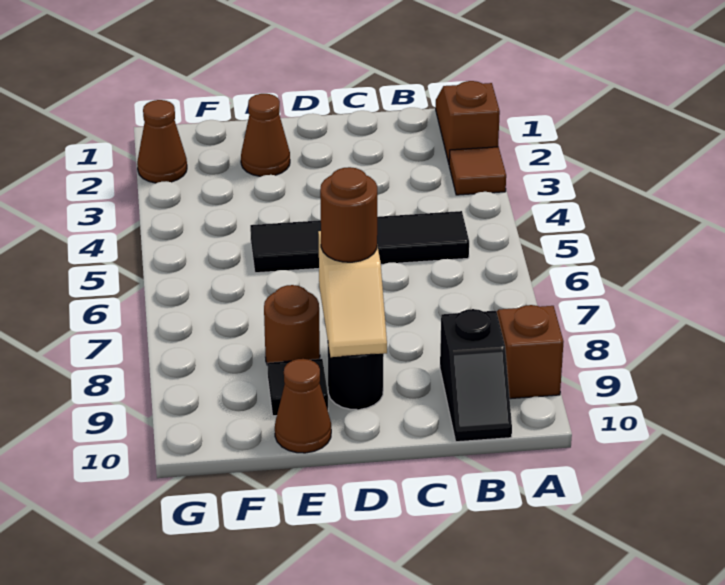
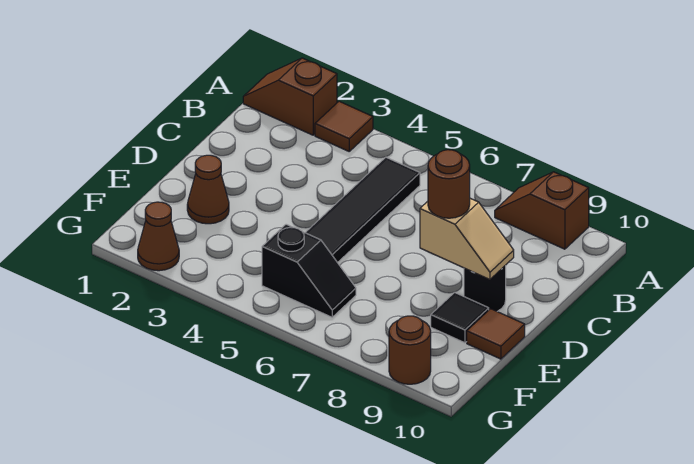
black 1x2 slope [440,309,512,442] -> black 1x2 slope moved to [262,224,356,317]
brown 1x1 round brick [264,285,320,365] -> brown 1x1 round brick moved to [389,316,431,384]
brown 1x1 cone [275,359,331,453] -> brown 1x1 tile [467,309,525,359]

